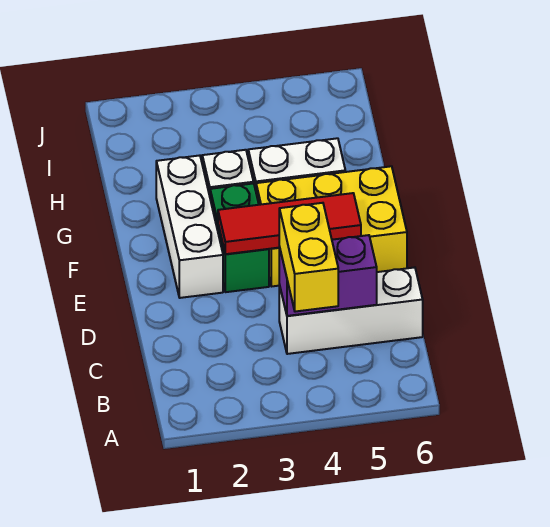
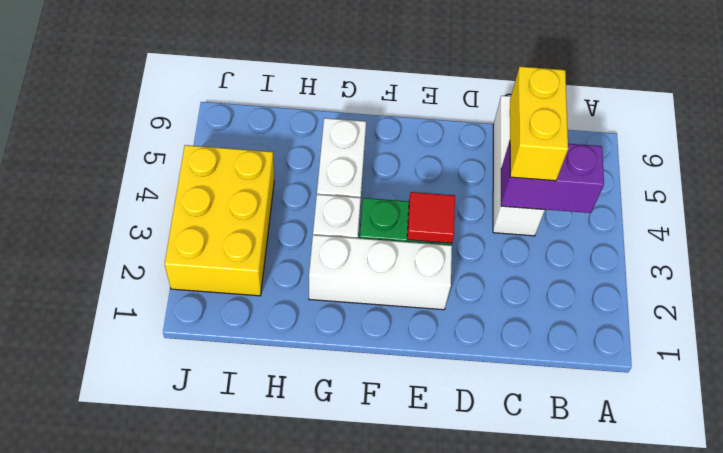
yellow 1x2 brick [279,203,338,312] -> yellow 1x2 brick turned to [510,67,568,181]
purple 1x2 brick [279,235,377,316] -> purple 1x2 brick turned to [501,141,604,213]
red 1x3 tile [218,193,361,254] -> red 1x1 tile [407,192,455,243]
yellow 2x3 brick [256,166,407,286] -> yellow 2x3 brick moved to [165,145,274,296]

